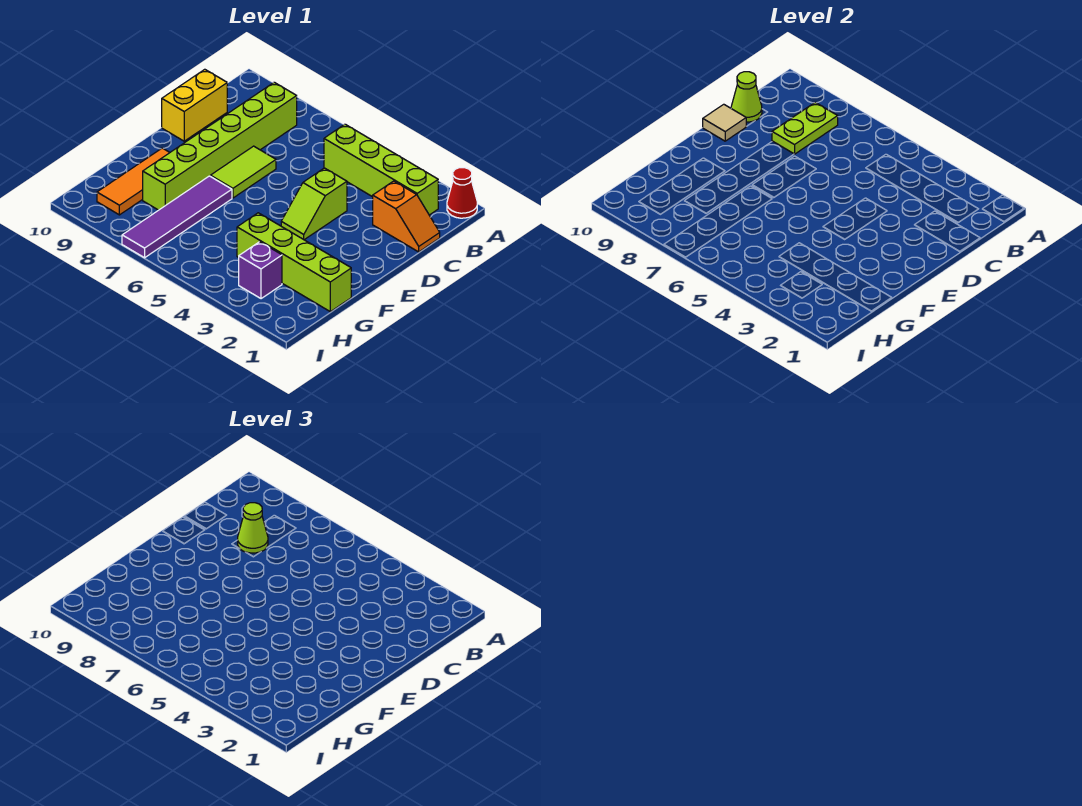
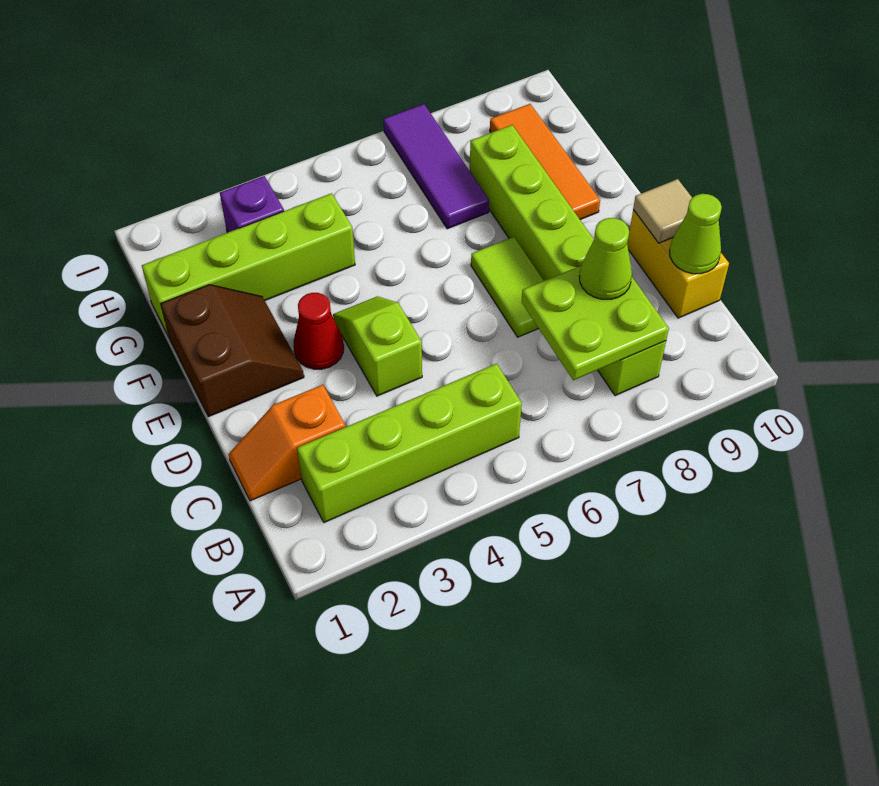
red 1x1 cone [447,168,477,218] -> red 1x1 cone moved to [293,293,344,369]
lime 1x2 plate [772,102,838,154] -> lime 2x2 plate [522,266,669,380]
none -> brown 2x2 slope [161,285,304,417]
purple 1x4 tile [122,176,232,258] -> purple 1x3 tile [383,104,489,229]

